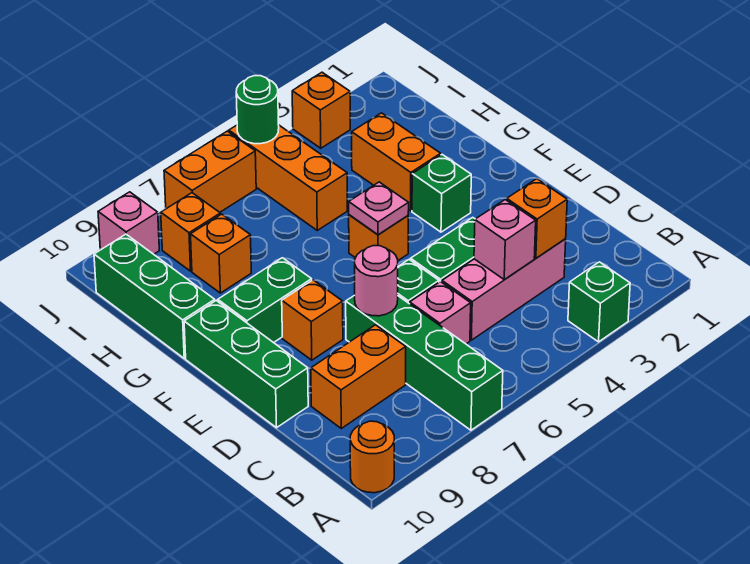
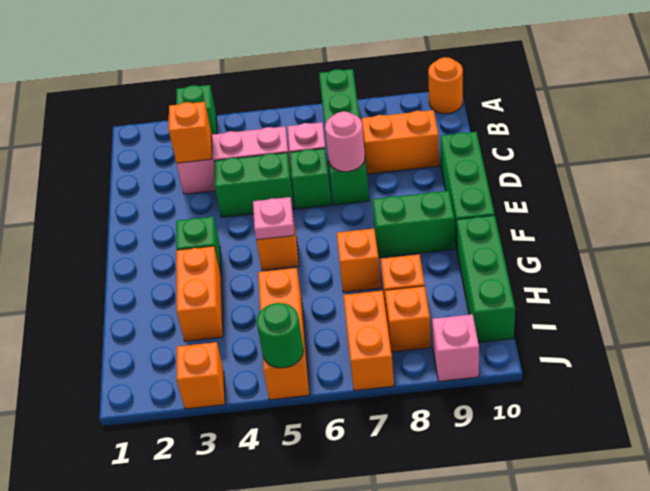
pink 1x1 brick [474,200,536,280] -> none
orange 1x1 brick [282,280,343,360] -> orange 1x1 brick moved to [337,228,381,292]
orange 1x2 brick [164,131,256,212] -> orange 1x2 brick turned to [343,291,394,391]

